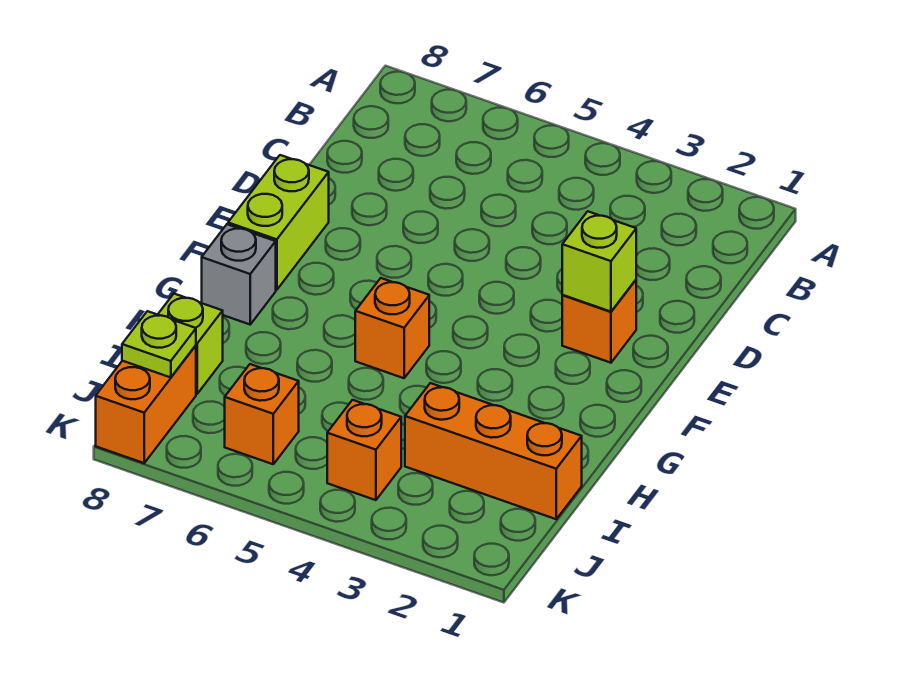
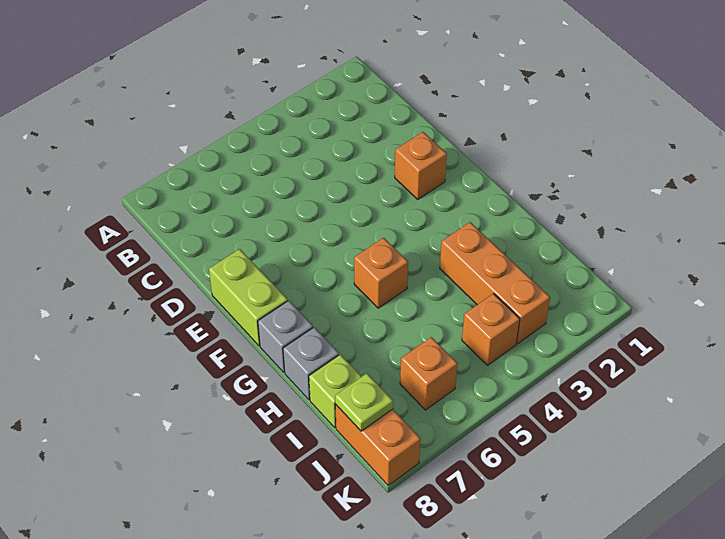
lime 1x1 brick [562,211,636,312] -> none
none -> grey 1x1 brick [283,327,339,400]
orange 1x3 brick [405,383,582,519] -> orange 1x3 brick turned to [440,222,550,344]

